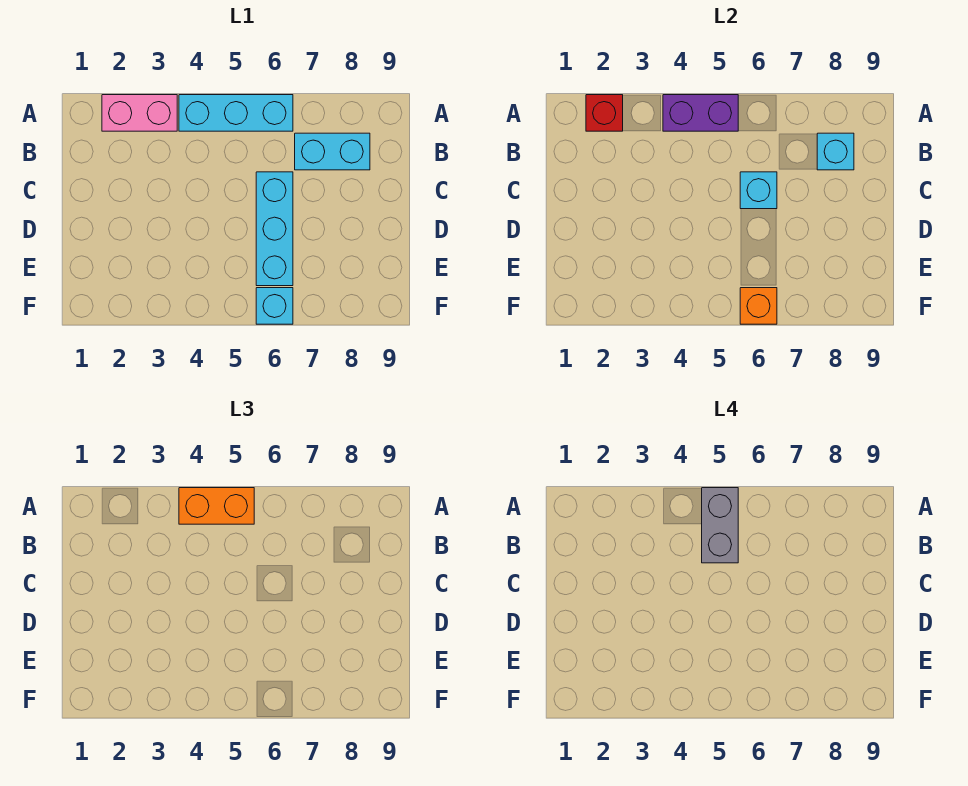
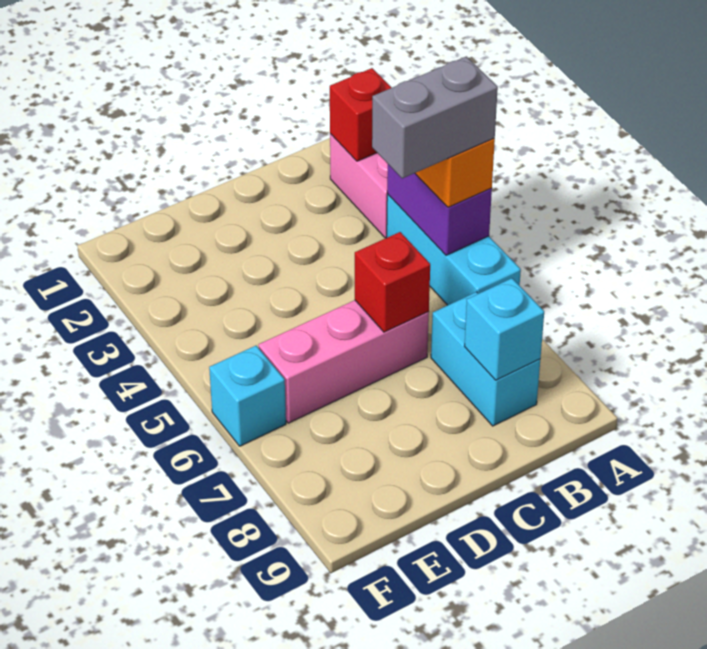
cyan 1x3 brick [256,172,293,286] -> pink 1x3 brick [259,300,429,423]
cyan 1x1 brick [740,172,777,209] -> red 1x1 brick [355,232,430,332]
orange 1x1 brick [740,288,777,324] -> none

